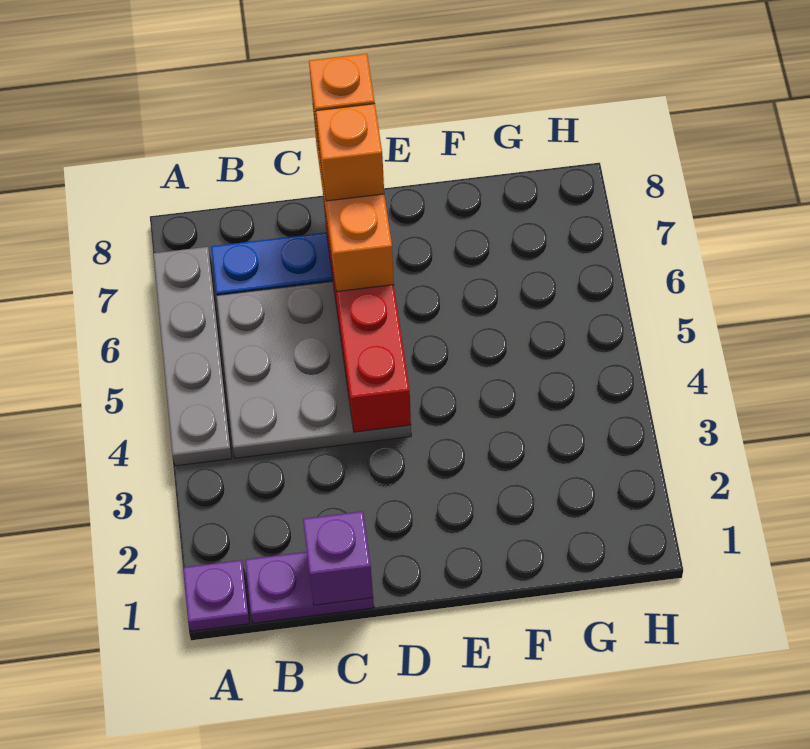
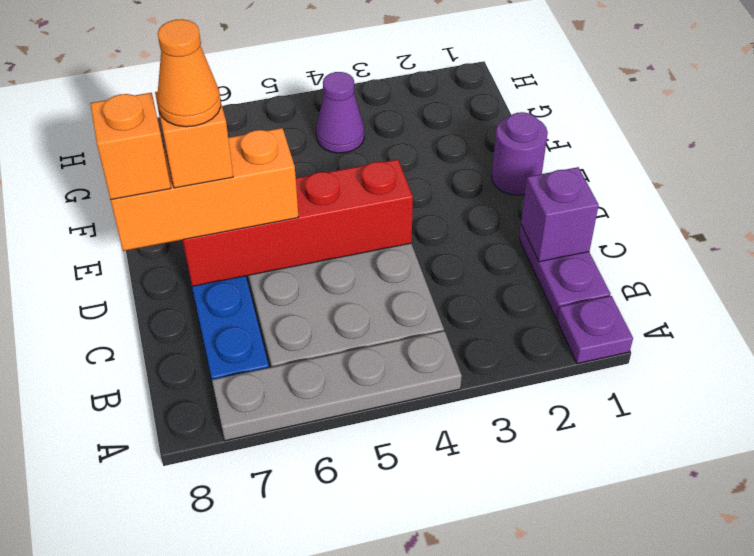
none -> orange 1x1 cone [157,19,221,127]
none -> purple 1x1 round brick [492,112,548,195]
none -> purple 1x1 cone [316,72,364,153]

